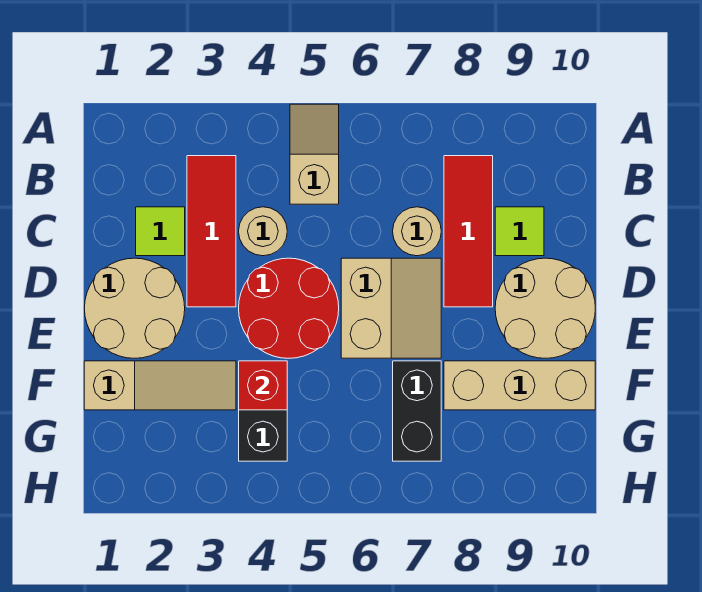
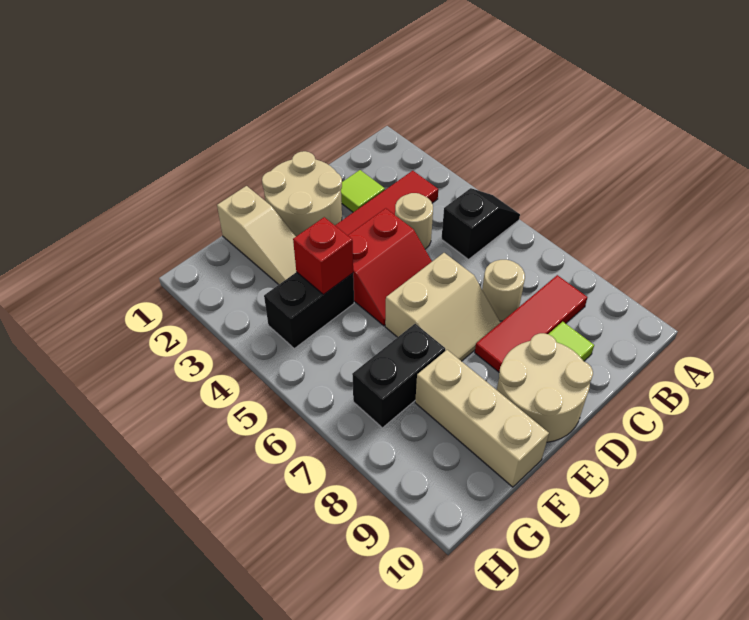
tan 1x2 slope [290,104,339,204] -> black 1x2 slope [441,188,520,259]
red 2x2 round brick [239,258,339,358] -> red 2x2 slope [348,208,432,326]

